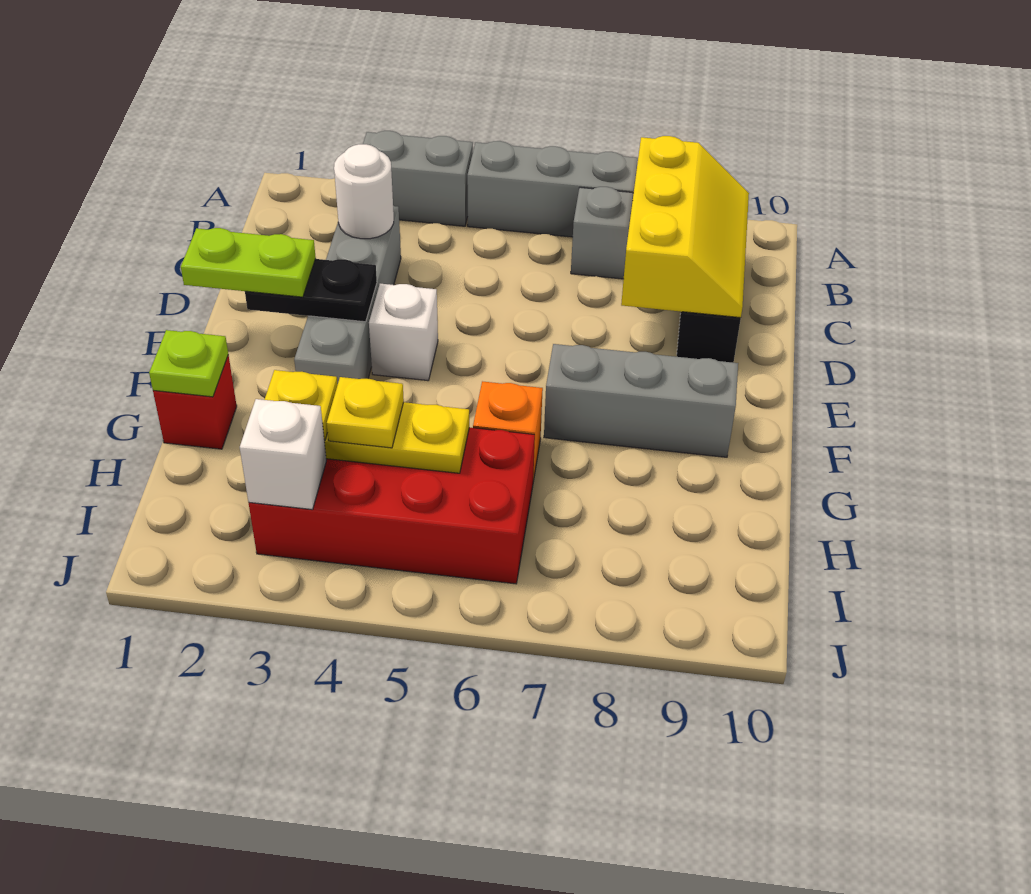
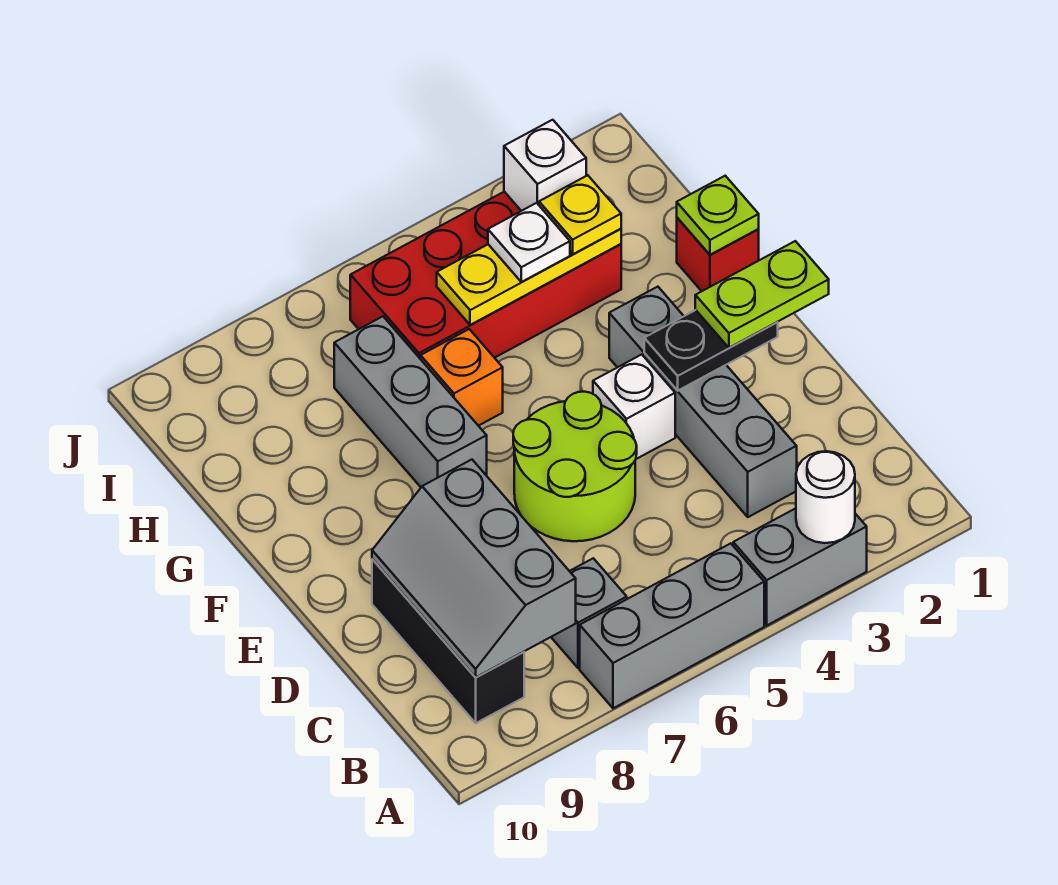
yellow 2x3 slope [621,136,749,318] -> grey 2x3 slope [372,460,576,677]
white 1x1 round brick [334,144,394,239] -> white 1x1 round brick moved to [796,451,855,543]
none -> lime 2x2 round brick [513,392,637,541]
grey 1x3 brick [544,344,738,457] -> grey 1x3 brick turned to [334,316,487,487]
yellow 1x1 plate [327,377,404,448] -> white 1x1 plate [488,203,570,282]

